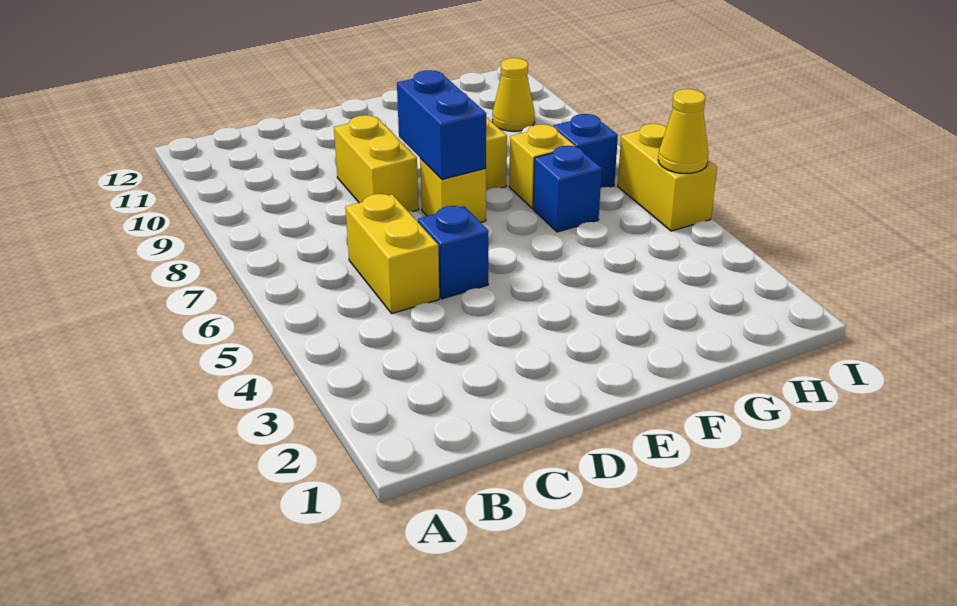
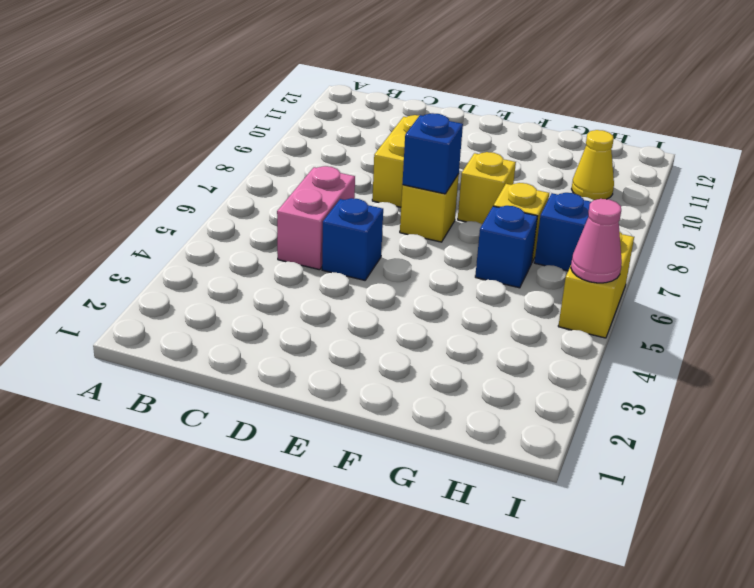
yellow 1x2 brick [345,194,439,314] -> pink 1x2 brick [277,166,355,270]
blue 1x2 brick [397,70,486,179] -> blue 1x1 brick [402,113,463,194]
yellow 1x1 cone [658,89,708,173] -> pink 1x1 cone [571,199,622,283]

